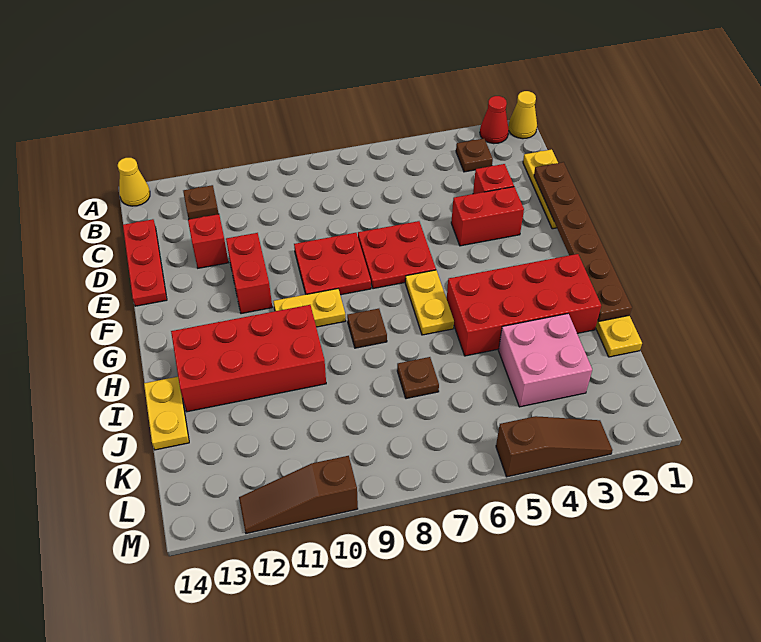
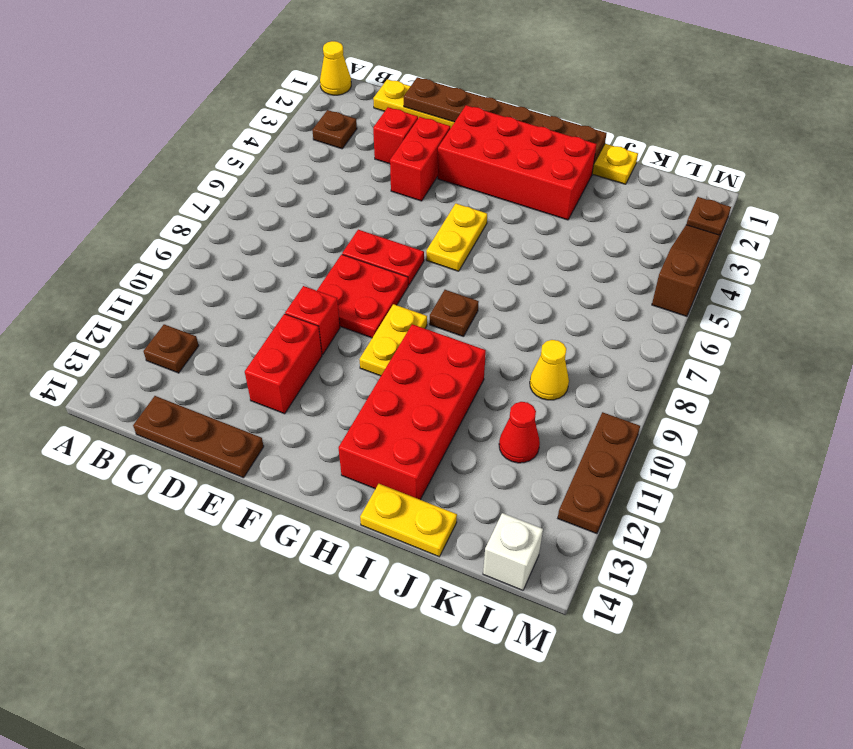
red 1x1 cone [480,96,509,144] -> red 1x1 cone moved to [499,402,540,463]
yellow 1x1 cone [118,158,150,206] -> yellow 1x1 cone moved to [530,340,569,400]
red 1x3 plate [123,219,167,306] -> brown 1x3 plate [133,396,264,478]
red 1x1 brick [188,214,229,268] -> red 1x1 brick moved to [285,286,340,355]
red 2x2 plate [358,221,436,289] -> red 1x2 plate [342,230,424,285]
red 1x2 brick [226,233,272,314] -> red 1x2 brick turned to [245,314,322,414]
yellow 1x2 plate [405,270,454,335] -> yellow 1x2 plate turned to [426,204,487,271]
red 2x4 brick [447,254,601,356] -> red 2x4 brick turned to [438,105,597,220]
pink 2x2 brick [498,314,592,407] -> none
brown 1x1 plate [397,357,439,399] -> brown 1x1 plate moved to [686,197,731,236]
none -> white 1x1 brick [483,513,543,590]
brown 1x3 slope [239,456,358,534] -> brown 1x3 plate [558,412,640,534]

